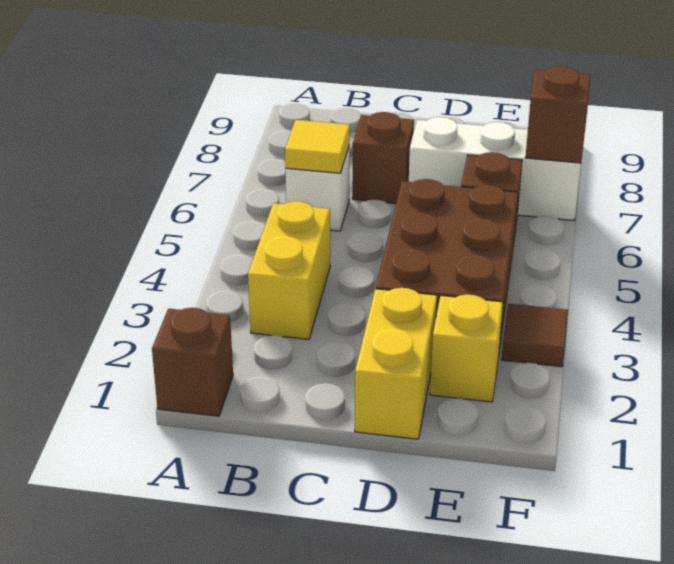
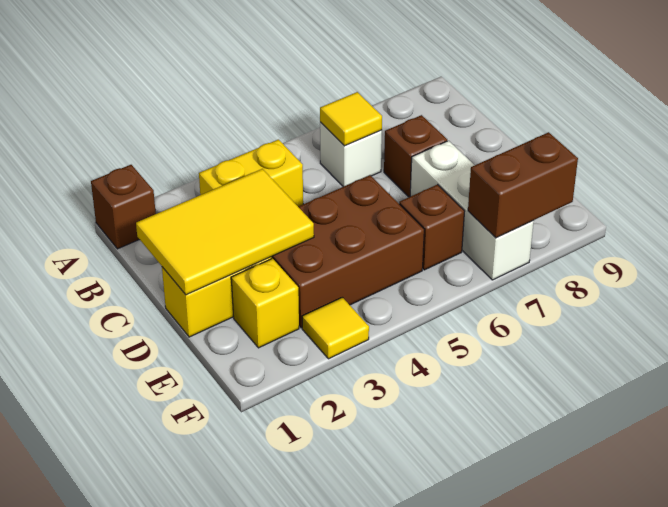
none -> yellow 2x3 tile [136,169,314,295]
brown 1x1 tile [501,304,568,367] -> yellow 1x1 tile [302,297,369,359]
brown 1x1 brick [525,66,590,163] -> brown 1x2 brick [468,132,578,238]

